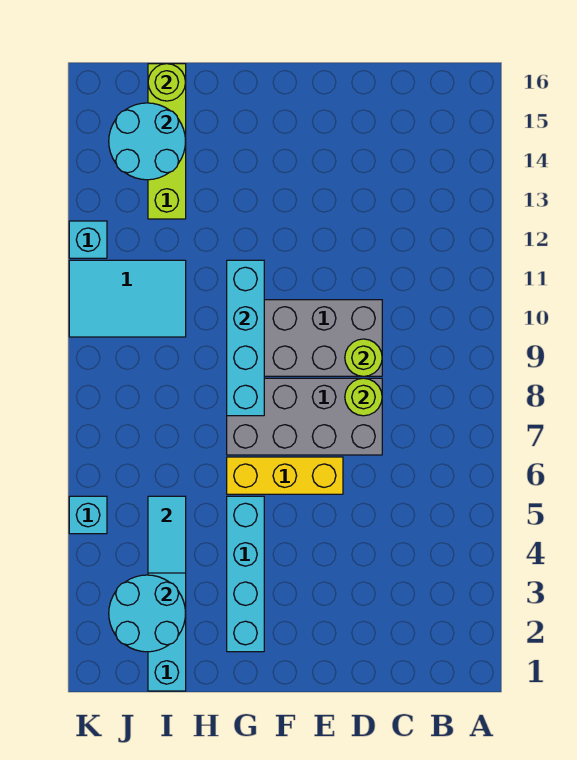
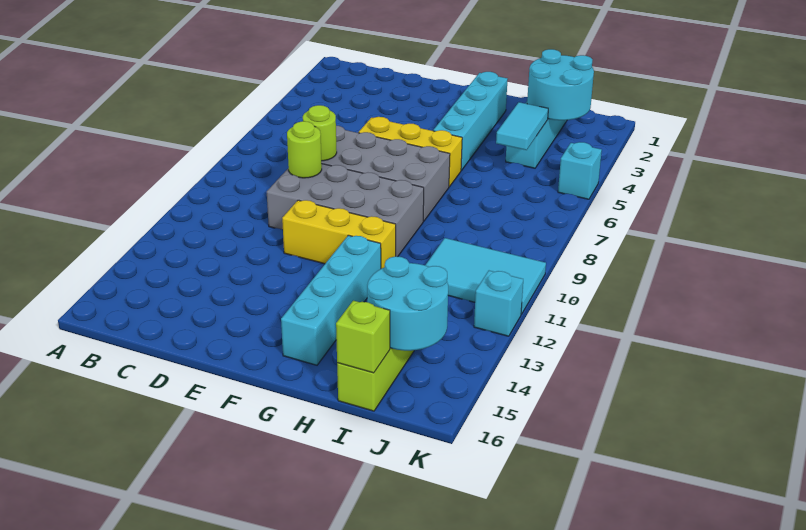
none -> yellow 1x3 brick [282,200,396,269]
cyan 1x4 brick [227,260,264,416] -> cyan 1x4 brick moved to [281,235,381,365]
lime 1x1 round brick [148,64,186,101] -> lime 1x1 brick [336,301,390,373]

